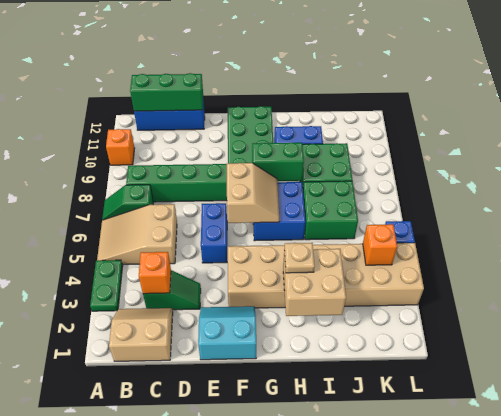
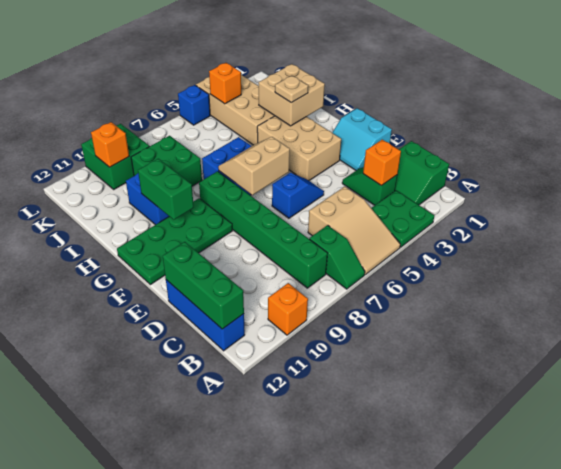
green 1x2 plate [90,260,123,311] -> green 2x2 plate [371,191,434,247]
tan 2x2 slope [109,308,173,361] -> green 2x2 slope [395,141,449,205]
blue 1x2 brick [201,203,227,263] -> blue 1x2 slope [272,173,324,218]
green 1x2 brick [252,143,304,181] -> green 1x2 brick moved to [138,159,194,220]
green 2x2 brick [303,181,358,240] -> green 2x2 brick moved to [81,124,149,189]
none -> orange 1x1 brick [91,122,129,167]

